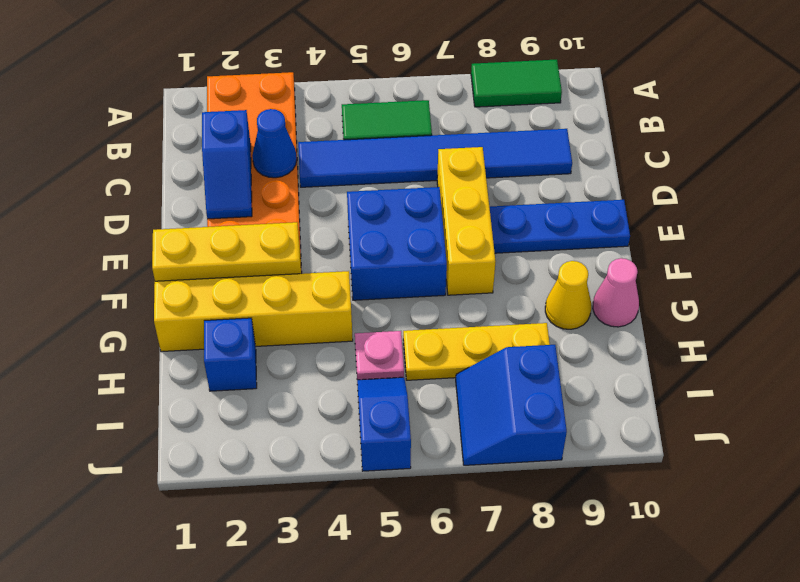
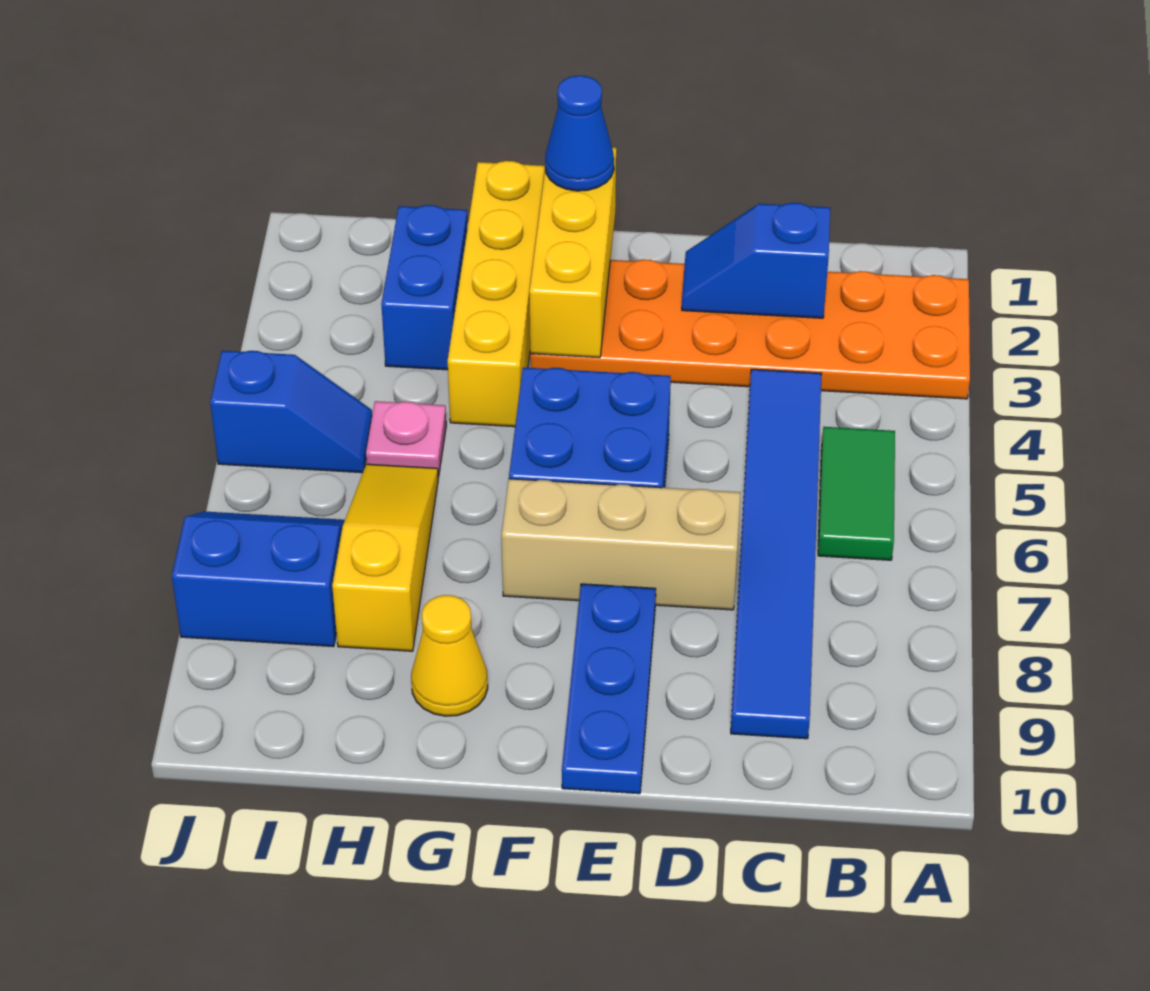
green 1x2 tile [471,60,562,107] -> none
blue 1x1 cone [252,109,297,178] -> blue 1x1 cone moved to [545,76,614,191]
yellow 1x3 brick [437,147,496,295] -> tan 1x3 brick [502,479,741,610]
pink 1x1 cone [593,258,639,327] -> none
blue 1x1 brick [204,318,257,391] -> blue 1x2 brick [381,205,467,370]
yellow 1x3 plate [403,323,550,380] -> yellow 1x3 slope [332,464,438,651]

